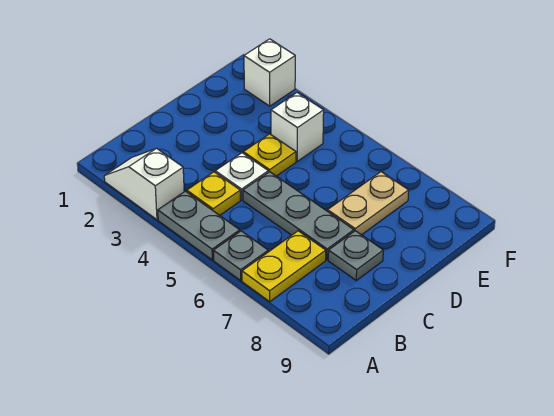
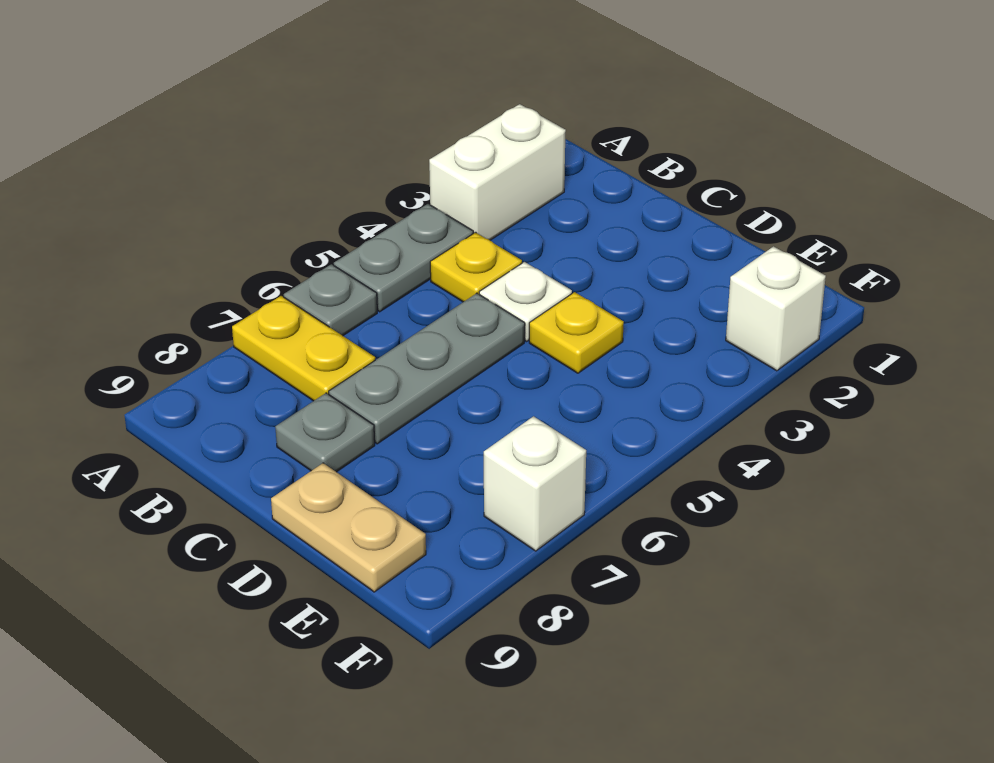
white 1x2 slope [104,148,184,220] -> white 1x2 brick [429,104,566,240]
tan 1x2 plate [328,172,409,235] -> tan 1x2 plate moved to [271,463,426,592]
white 1x1 brick [271,93,324,161] -> white 1x1 brick moved to [484,416,586,551]

